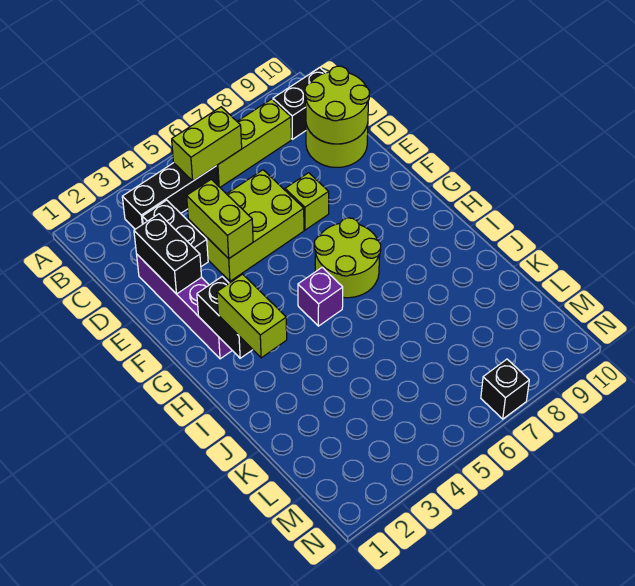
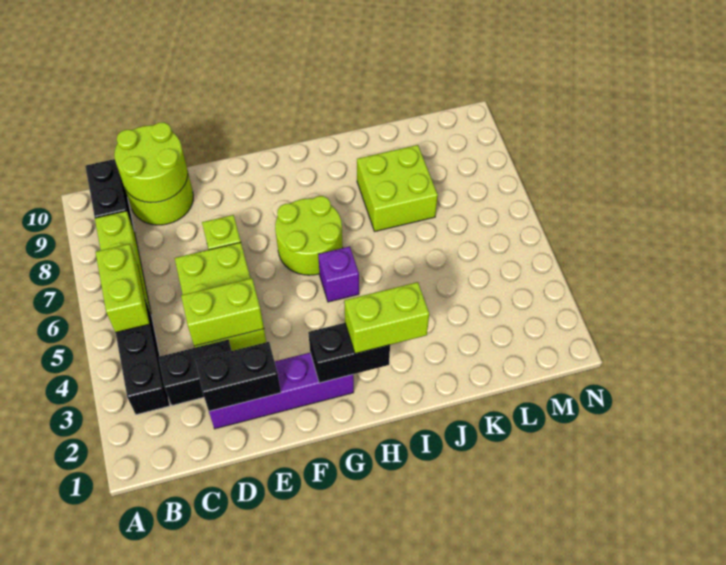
none -> lime 2x2 brick [357,145,438,231]
black 1x1 brick [481,359,529,419] -> none

